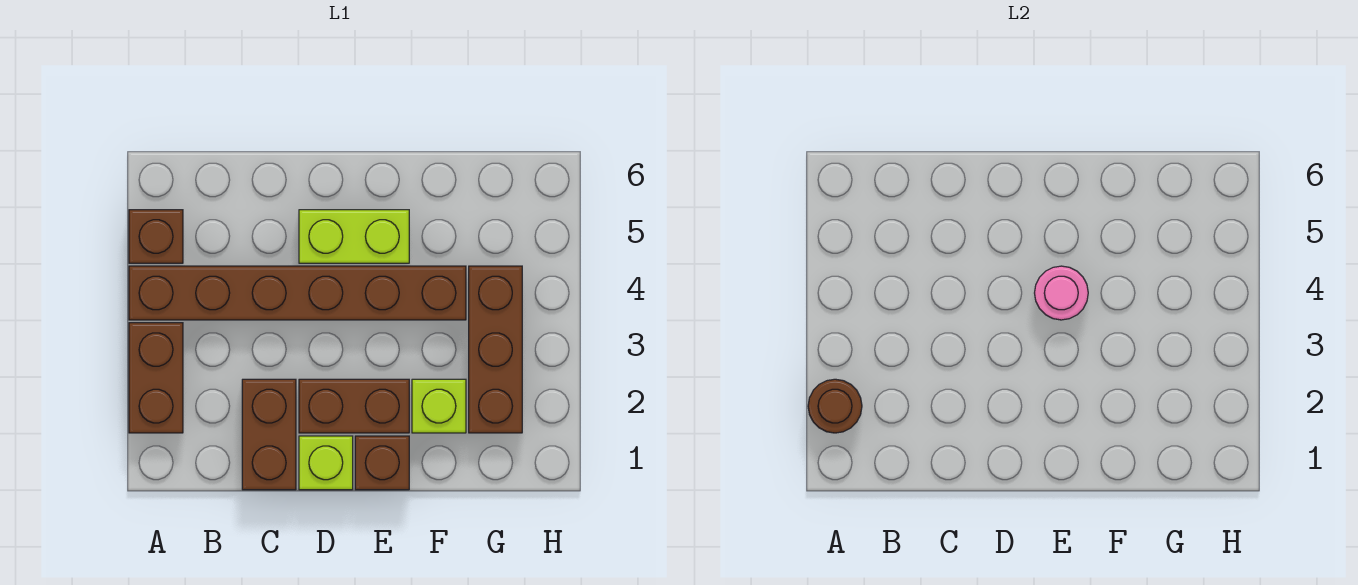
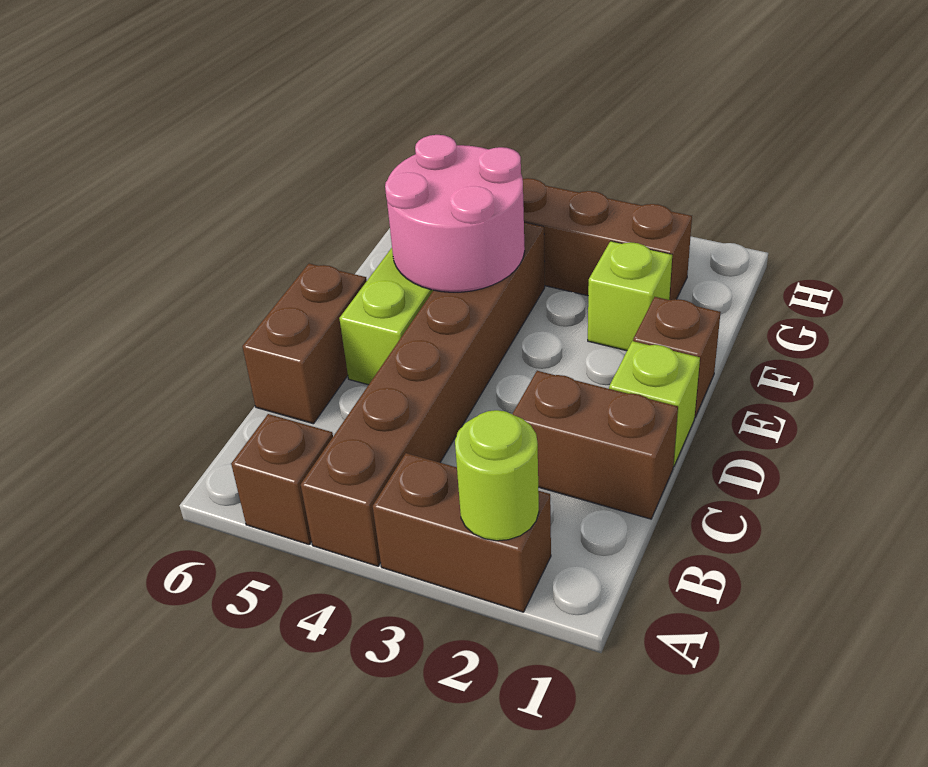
brown 1x1 round brick [808,379,862,433] -> lime 1x1 round brick [455,410,539,541]
brown 1x2 brick [299,379,409,433] -> brown 1x2 brick moved to [242,263,367,424]
pink 1x1 round brick [1035,266,1088,320] -> pink 2x2 round brick [385,135,525,292]

